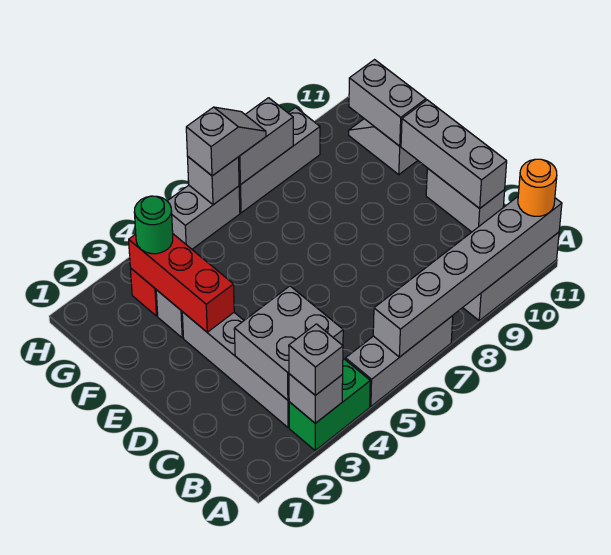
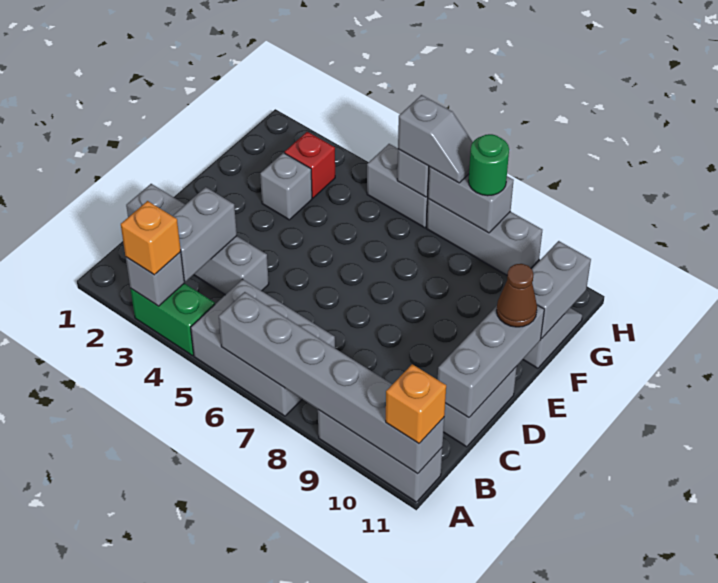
grey 1x1 brick [289,324,343,395] -> orange 1x1 brick [121,201,181,275]
grey 1x3 brick [345,316,453,406] -> grey 2x3 brick [191,279,335,416]
orange 1x1 round brick [518,159,557,216] -> orange 1x1 brick [386,364,446,443]
grey 1x4 brick [182,312,289,427] -> grey 1x4 brick turned to [126,184,269,295]
grey 2x2 brick [234,286,343,400] -> grey 1x2 brick [173,187,237,281]
red 1x3 brick [129,234,234,332] -> none
none -> brown 1x1 cone [497,264,537,327]
green 1x1 round brick [134,196,173,254] -> green 1x1 round brick moved to [469,134,509,196]

